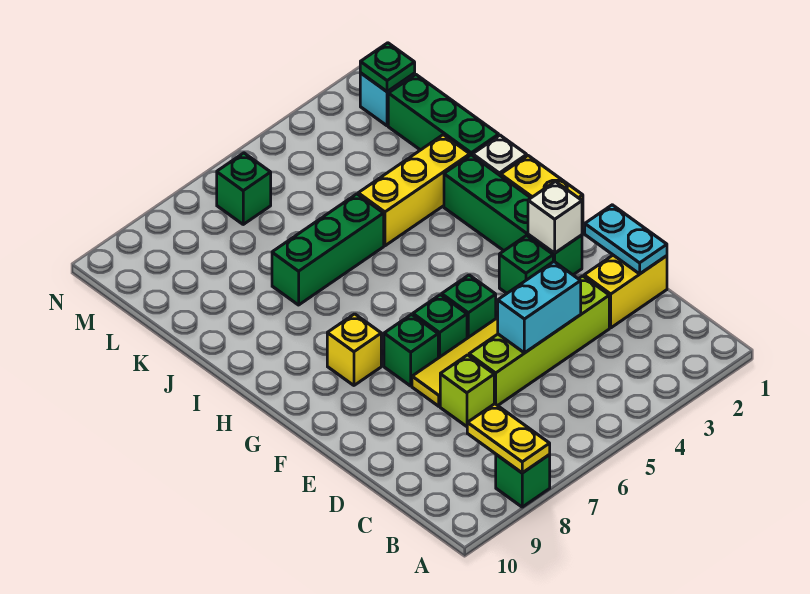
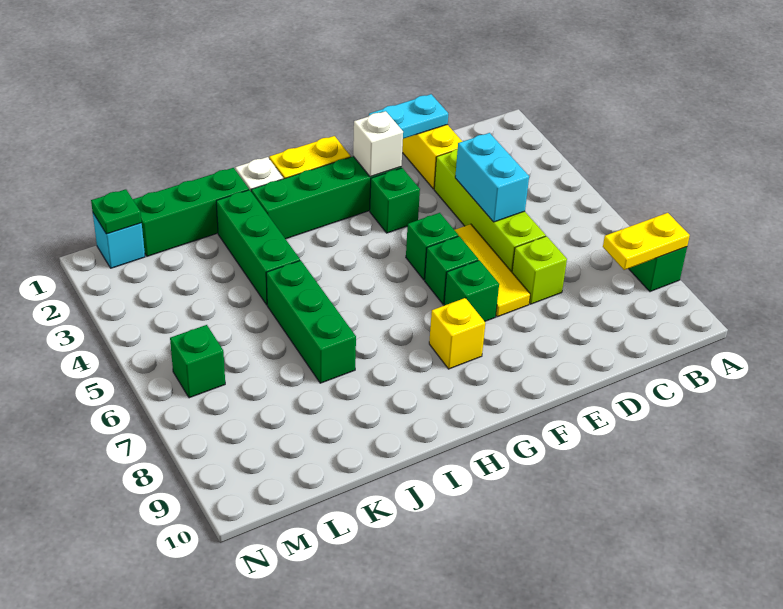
yellow 1x3 brick [358,135,470,246] -> green 1x3 brick [216,190,300,305]

